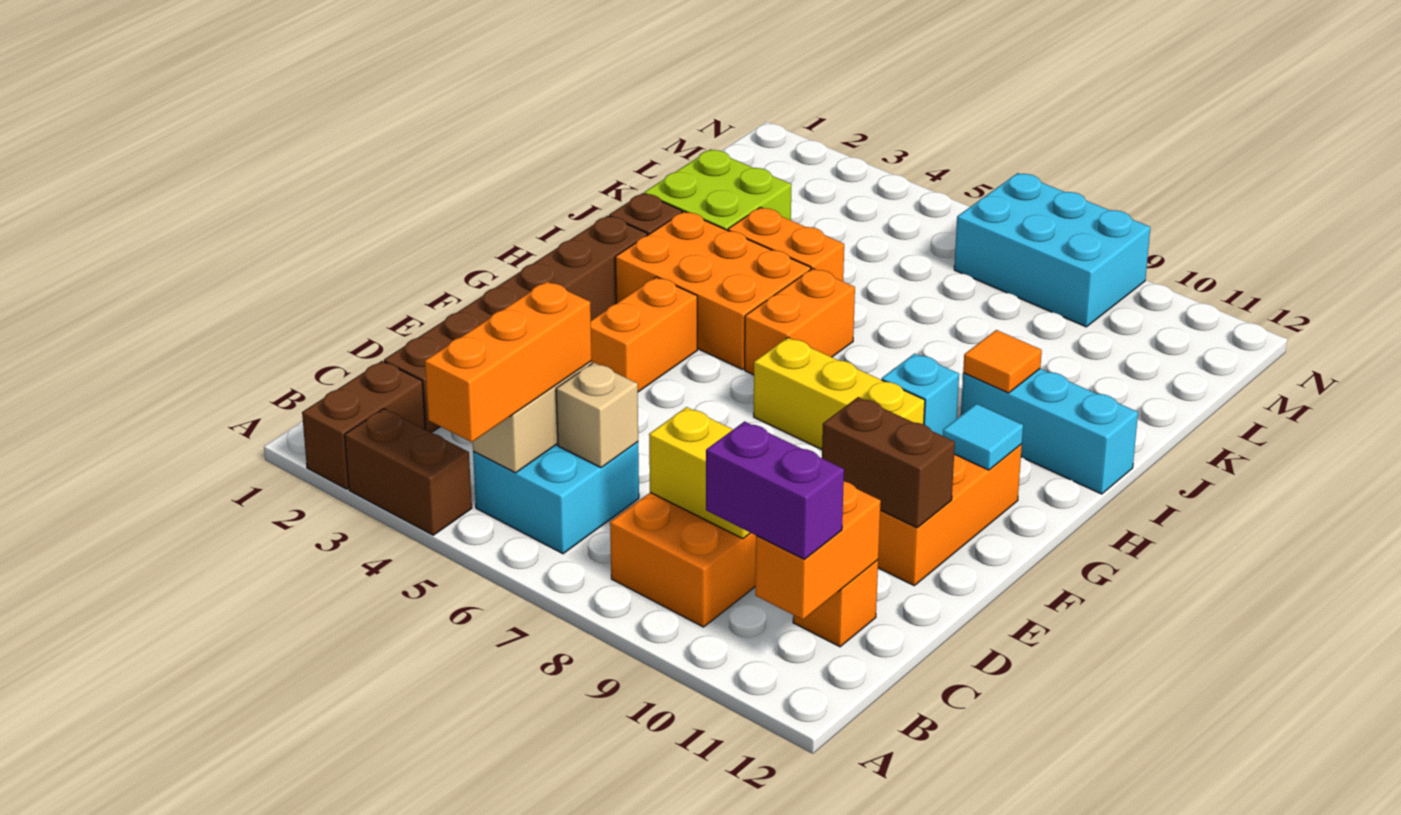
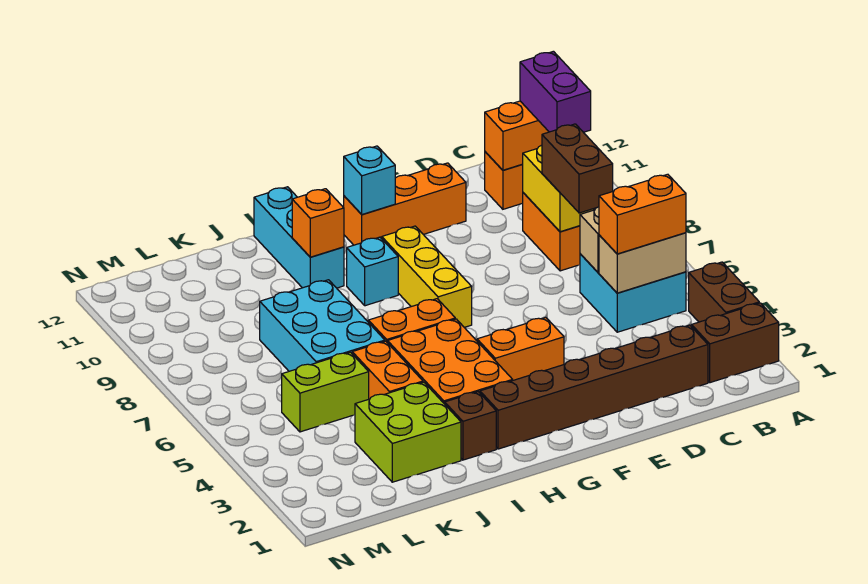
orange 1x3 brick [425,281,592,442] -> orange 1x2 brick [599,174,686,254]
brown 1x2 brick [822,397,955,528] -> brown 1x2 brick moved to [542,124,613,213]
cyan 1x1 tile [943,404,1023,470] -> cyan 1x1 brick [344,146,395,214]
orange 1x1 tile [963,330,1042,393] -> orange 1x1 brick [292,189,344,257]
none -> lime 1x2 brick [282,352,369,432]
cyan 2x3 brick [954,173,1150,327] -> cyan 2x3 brick moved to [260,280,385,371]

